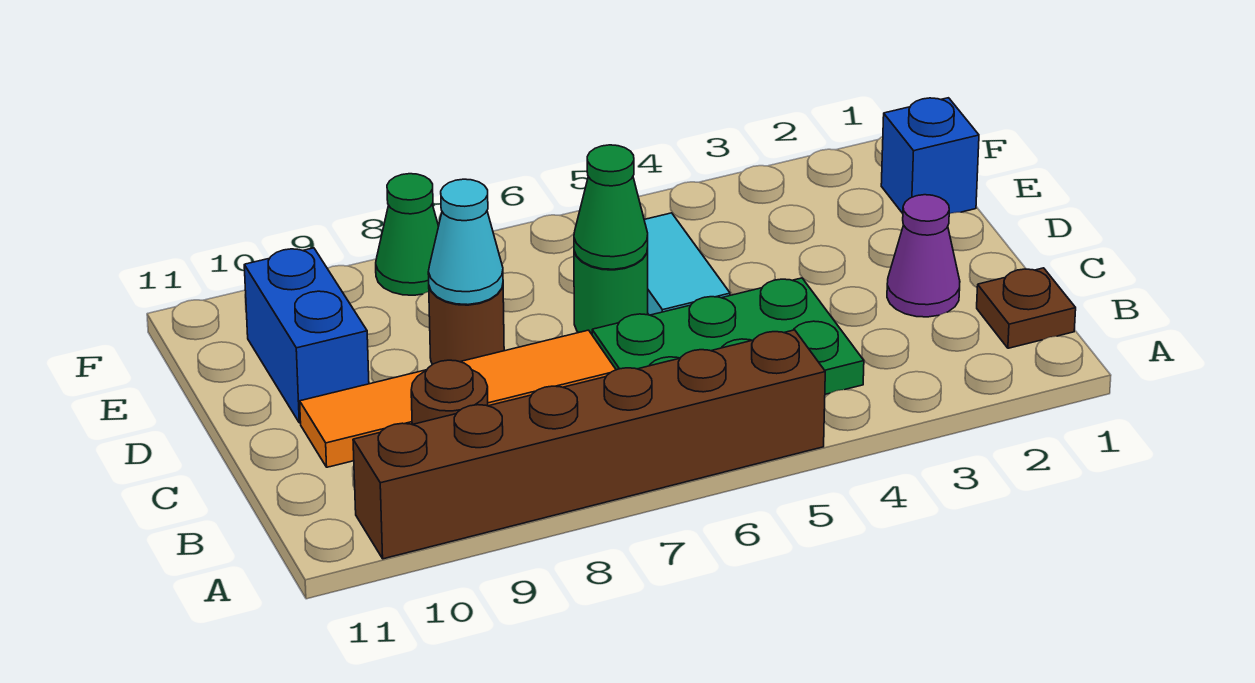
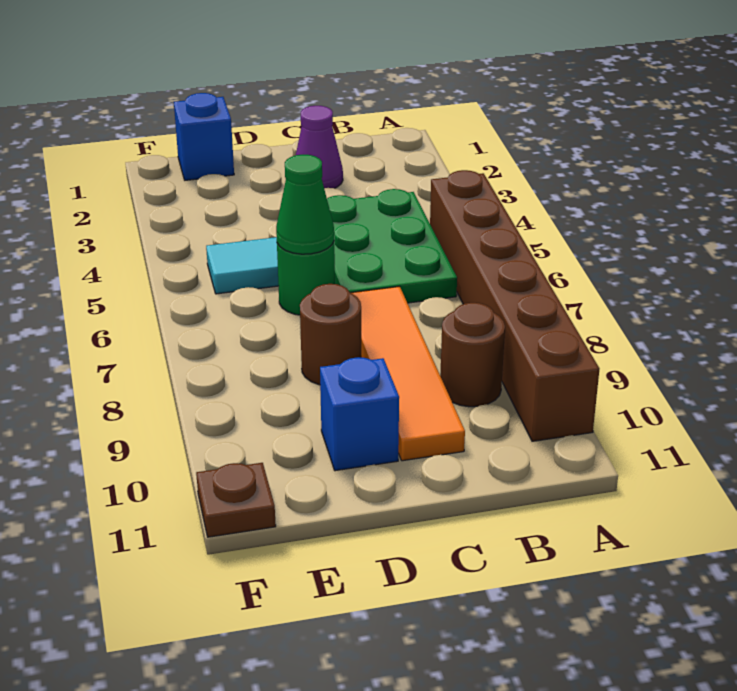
brown 1x1 plate [977,268,1076,348] -> brown 1x1 plate moved to [196,463,276,537]
cyan 1x1 cone [428,179,503,305] -> none
blue 1x2 brick [244,248,369,423] -> blue 1x1 brick [320,357,399,471]
green 1x1 cone [376,174,439,295] -> none

